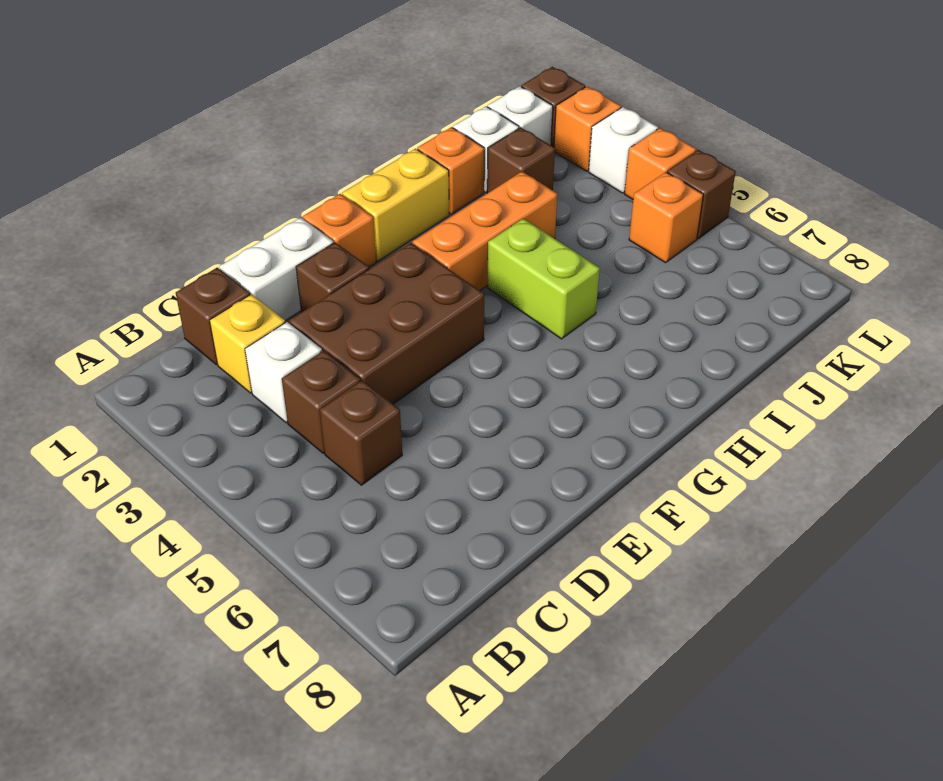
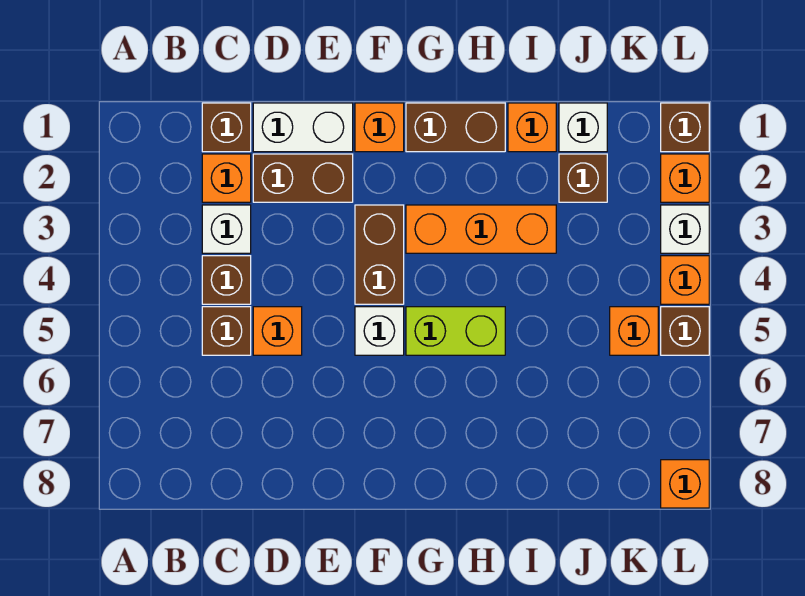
yellow 1x1 brick [210,294,286,393] -> orange 1x1 brick [202,154,251,202]
brown 2x3 brick [289,243,484,404] -> brown 1x2 brick [355,205,404,304]
none -> orange 1x1 brick [253,307,302,355]
brown 1x1 brick [296,242,369,312] -> brown 1x2 brick [253,154,353,202]
yellow 1x2 brick [342,149,449,261] -> brown 1x2 brick [406,103,505,152]
lime 1x2 brick [488,218,600,339] -> lime 1x2 brick turned to [406,307,505,355]
white 1x1 brick [488,86,553,145] -> white 1x1 brick moved to [355,307,404,355]
none -> orange 1x1 brick [661,460,709,508]

